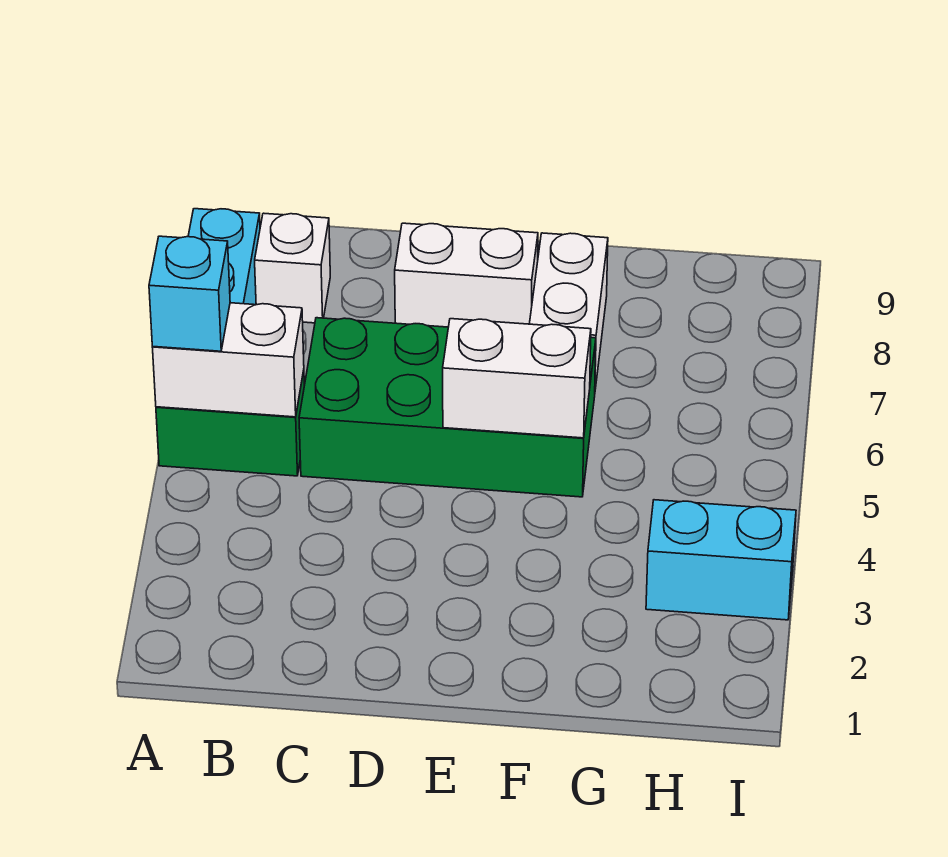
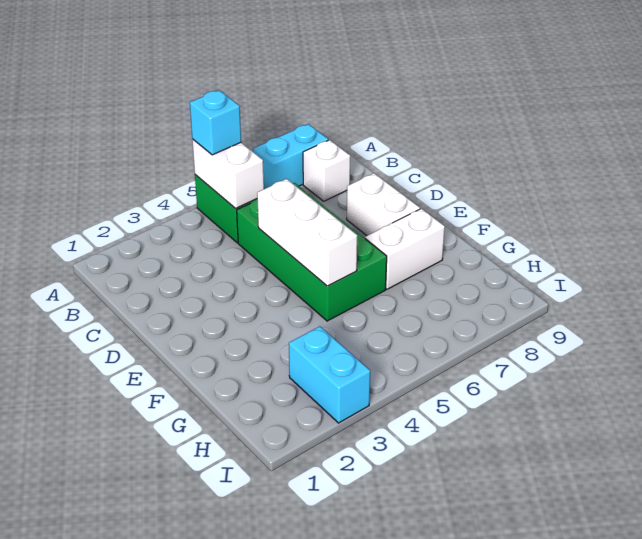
white 1x2 brick [443,319,591,438] -> white 1x3 brick [257,179,357,286]

